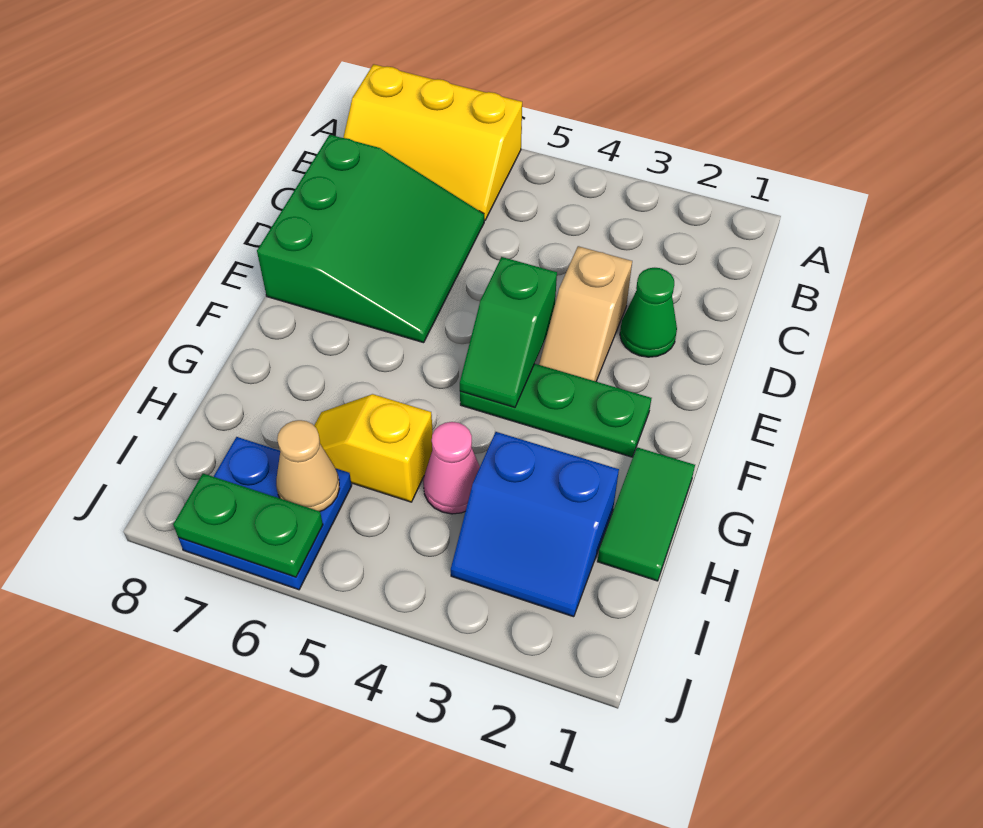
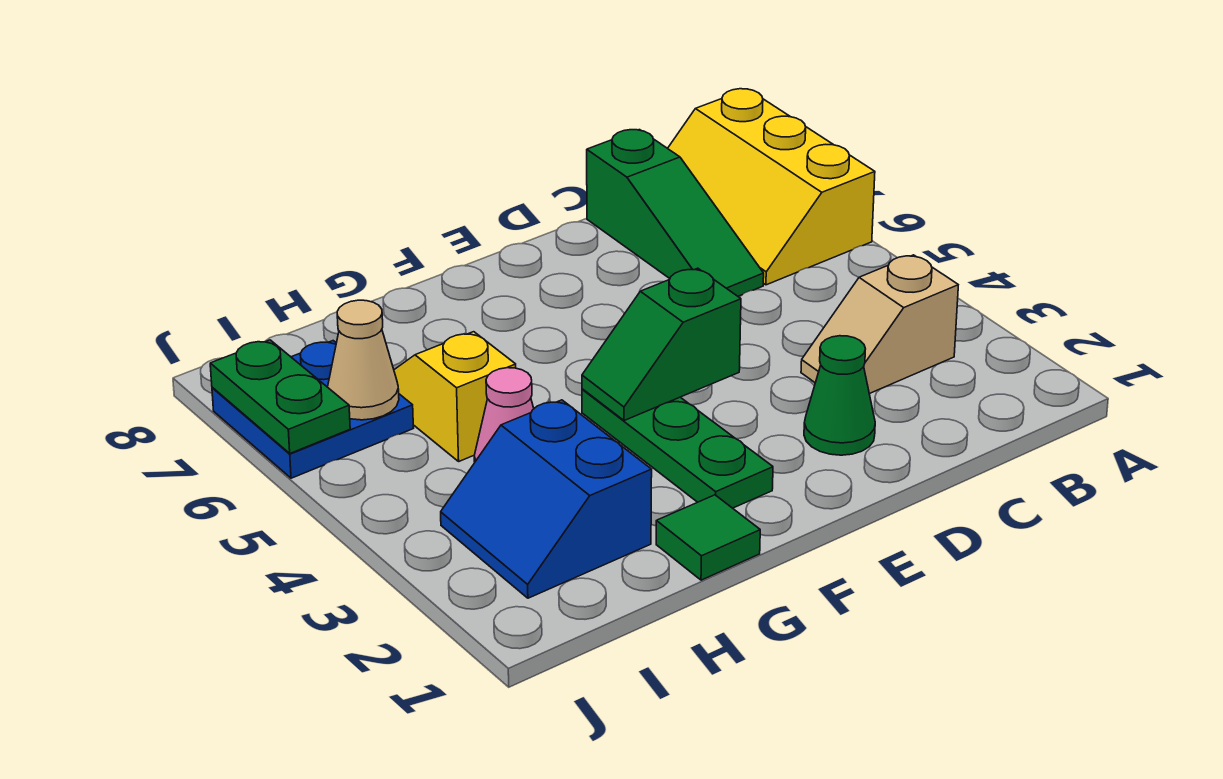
green 3x3 slope [257,135,484,343] -> green 1x3 slope [587,130,764,296]
tan 1x2 slope [539,246,632,381] -> tan 1x2 slope moved to [801,255,958,394]
green 1x2 tile [598,447,695,581] -> green 1x1 tile [656,495,760,580]

